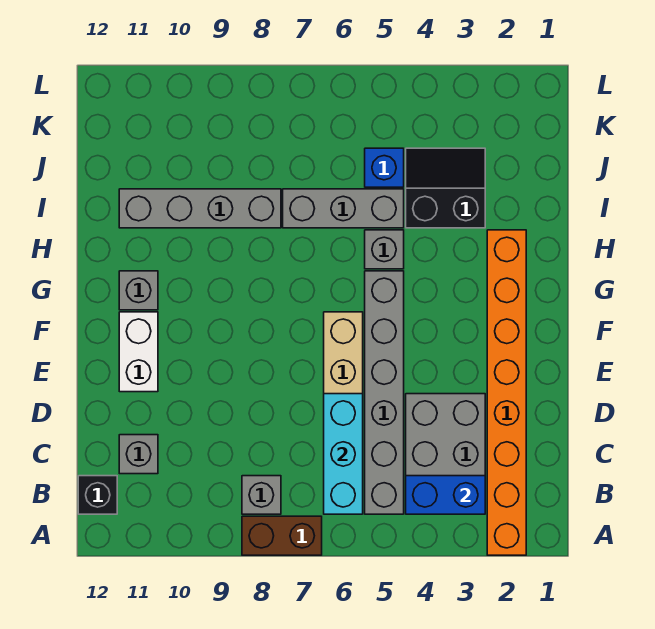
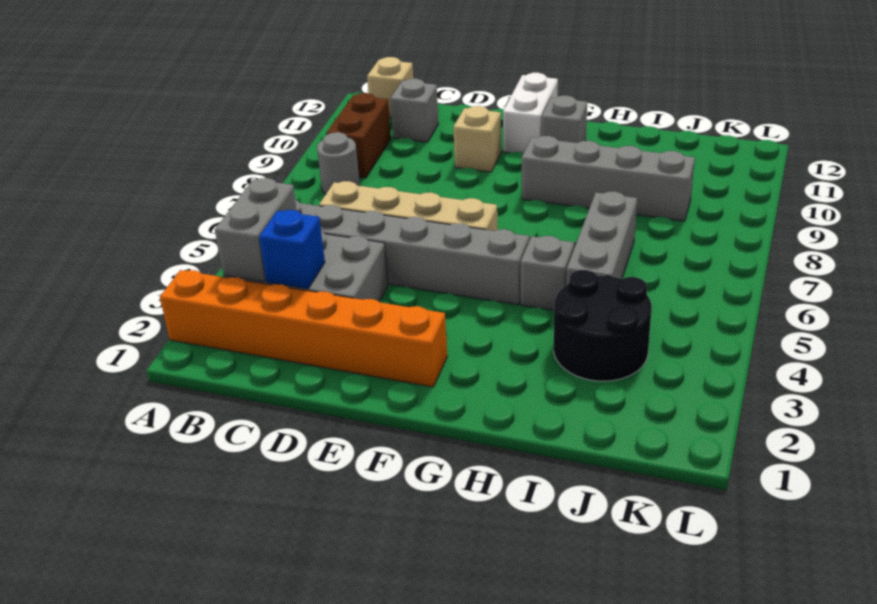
orange 1x8 brick [487,230,526,555] -> orange 1x6 brick [160,270,447,387]
brown 1x2 brick [242,516,322,555] -> brown 1x2 brick moved to [326,93,391,178]
blue 1x2 brick [406,476,485,514] -> grey 1x2 brick [215,178,297,282]
cyan 1x3 brick [324,394,363,514] -> none
grey 1x1 brick [242,476,281,514] -> grey 1x1 round brick [317,132,360,194]
black 1x1 brick [78,476,117,514] -> tan 1x1 brick [367,57,413,117]
none -> tan 1x1 brick [453,106,501,172]
white 1x2 brick [119,312,158,392] -> white 1x2 brick turned to [503,73,558,153]
black 2x2 slope [406,148,485,228] -> black 2x2 round brick [554,270,652,381]
grey 1x4 brick [119,189,281,228] -> grey 1x4 brick turned to [522,136,695,221]
blue 1x1 brick [365,148,404,187] -> blue 1x1 brick moved to [259,210,325,289]

